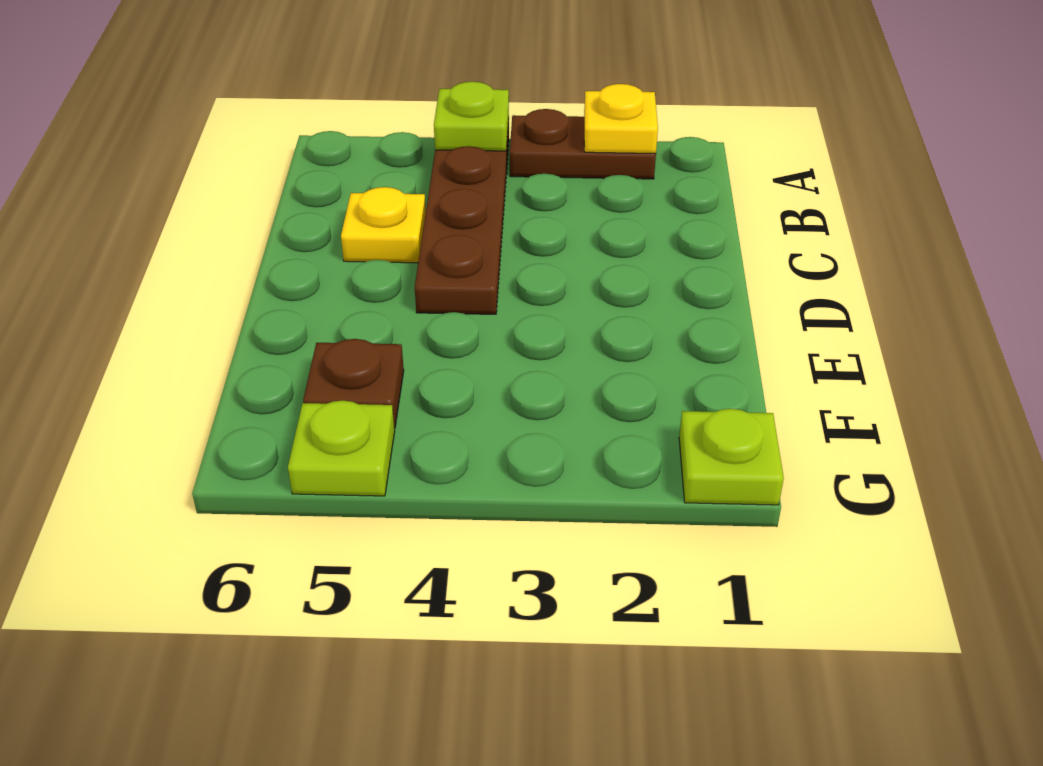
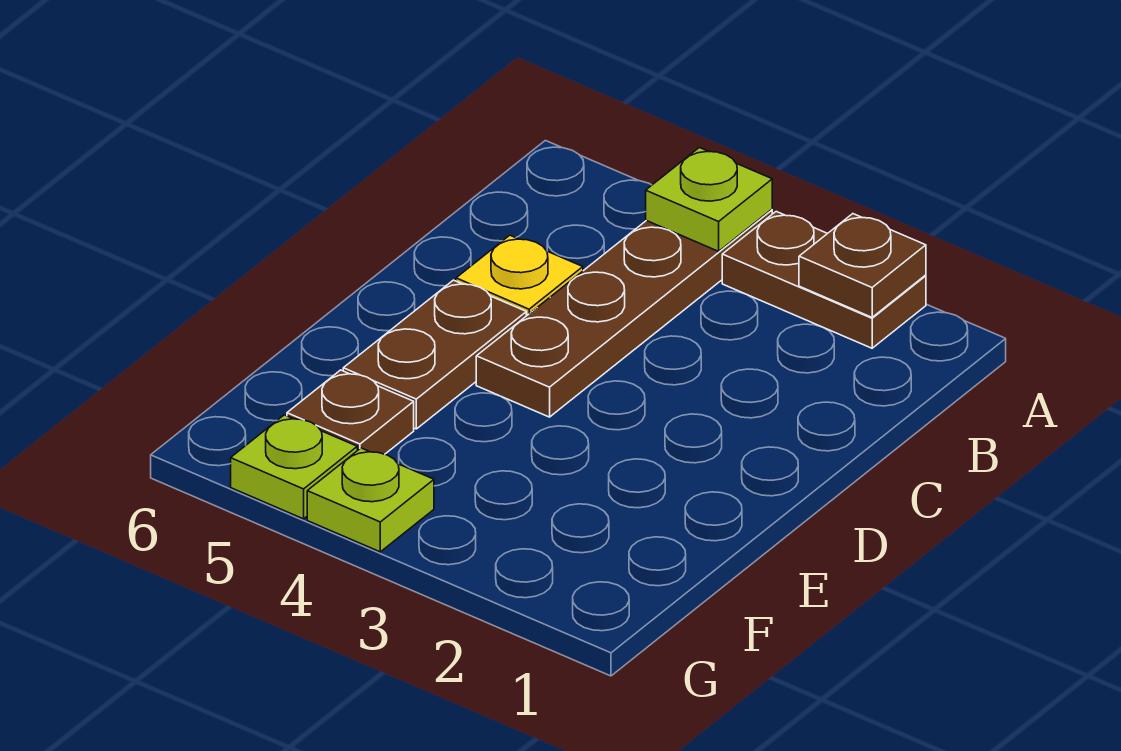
yellow 1x1 plate [584,84,658,154] -> brown 1x1 plate [799,214,926,317]
none -> brown 1x2 plate [343,280,526,429]
lime 1x1 plate [679,409,784,505] -> lime 1x1 plate moved to [307,448,434,552]

